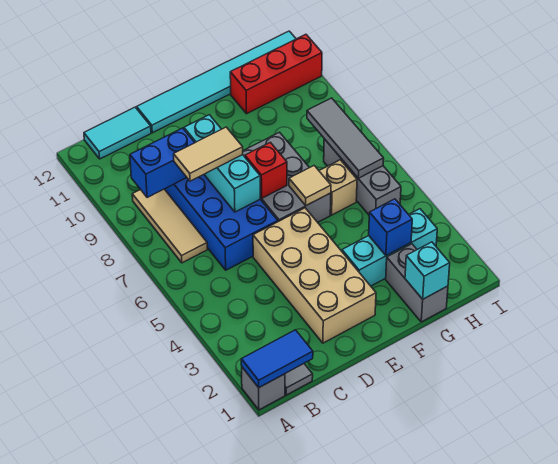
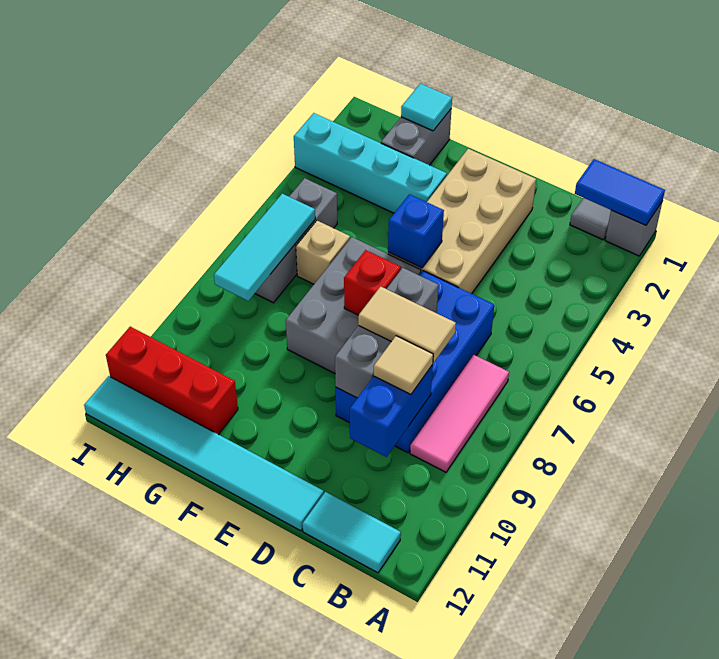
tan 1x3 tile [132,189,207,263] -> pink 1x3 tile [410,355,509,472]
blue 1x2 brick [130,128,195,198] -> blue 1x2 brick turned to [350,365,433,457]
cyan 1x3 brick [184,115,260,212] -> grey 1x3 brick [335,268,438,398]
cyan 1x3 brick [342,209,437,286] -> cyan 1x4 brick [294,113,447,213]
tan 1x1 tile [289,166,331,205] -> tan 1x1 tile moved to [374,336,433,394]
cyan 1x1 brick [405,242,450,299] -> cyan 1x1 tile [401,84,452,131]
blue 1x1 brick [369,199,412,256] -> blue 1x1 brick moved to [388,194,444,268]
grey 1x3 tile [307,98,384,178] -> cyan 1x3 tile [214,194,315,301]

